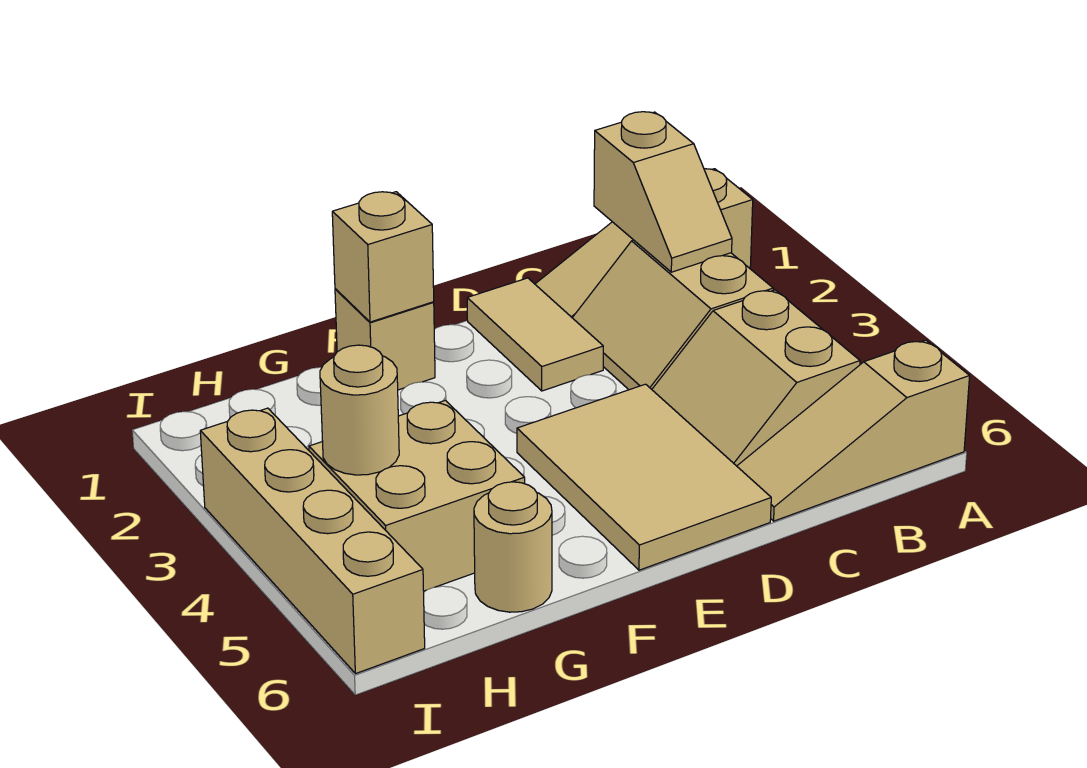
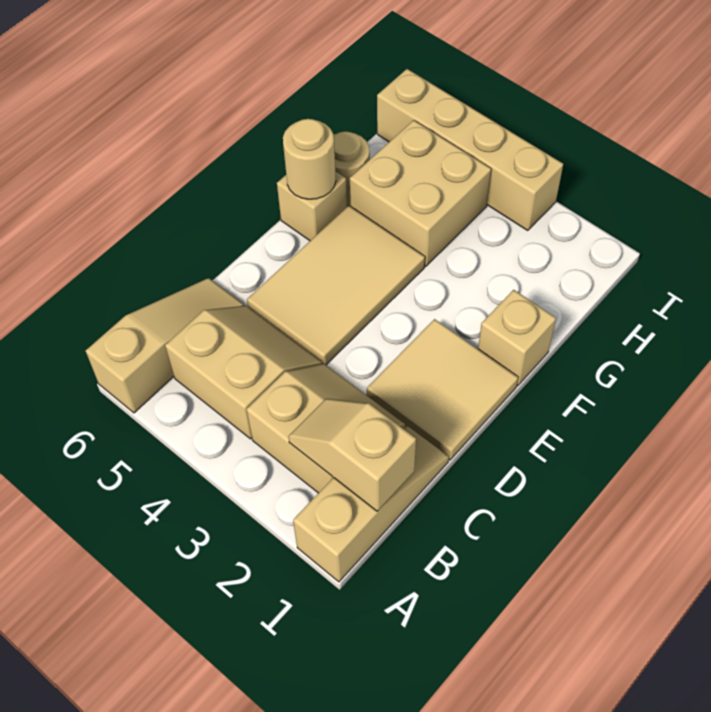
tan 1x2 tile [467,278,603,391] -> tan 2x2 tile [367,319,518,460]
tan 2x3 tile [517,384,771,570] -> tan 2x3 tile turned to [247,206,425,365]
tan 1x1 brick [332,192,434,322] -> tan 1x1 brick moved to [277,171,347,241]
tan 1x1 round brick [320,345,399,475] -> tan 1x1 round brick moved to [283,119,336,199]

